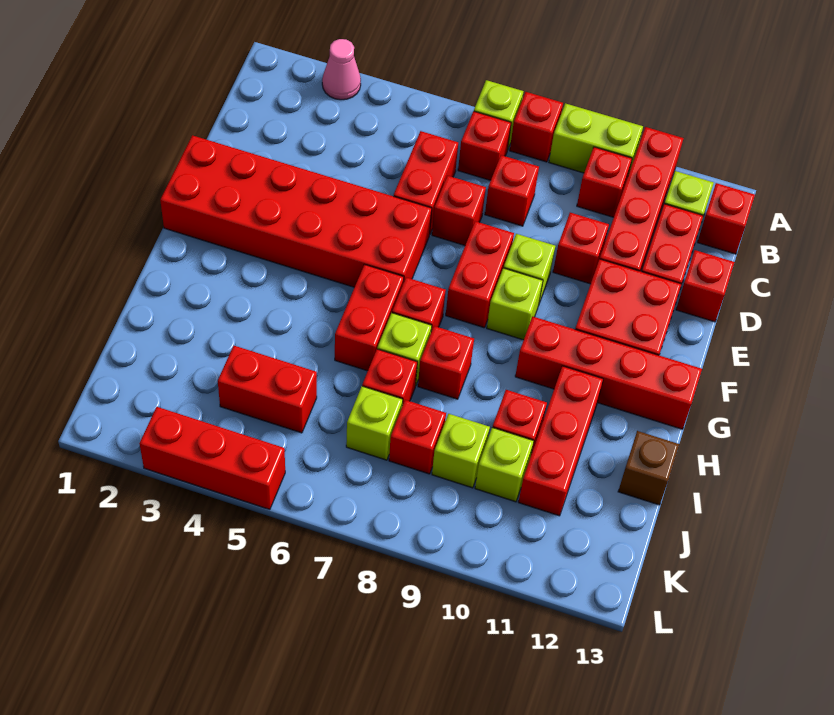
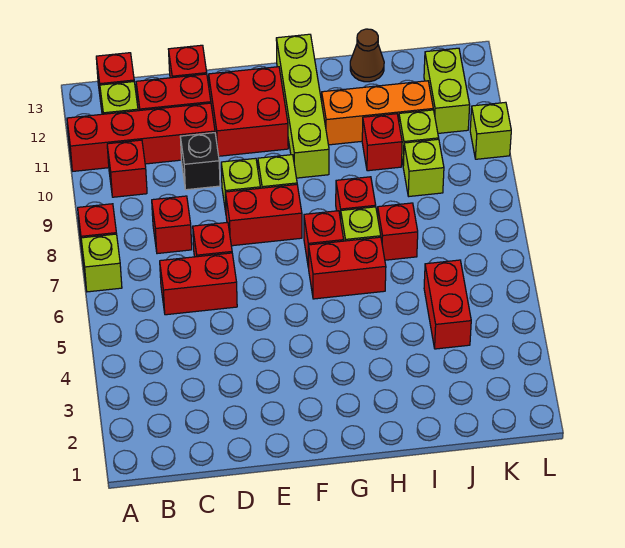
pink 1x1 cone [322,39,361,100] -> none
lime 1x2 brick [549,103,643,173] -> lime 1x2 brick moved to [424,48,470,133]
red 1x1 brick [458,111,511,180] -> none
red 1x1 brick [553,213,609,284] -> black 1x1 brick [180,133,220,190]
red 2x6 brick [160,135,432,287] -> none
red 1x4 brick [515,316,702,429] -> lime 1x4 brick [276,34,329,178]
red 1x3 brick [518,366,603,516] -> orange 1x3 brick [322,81,433,145]
brown 1x1 brick [618,431,679,505] -> brown 1x1 cone [350,29,384,82]
lime 1x1 brick [346,386,403,460] -> lime 1x1 brick moved to [470,102,511,159]
red 1x1 brick [389,400,446,474] -> none
red 1x3 brick [139,407,285,509] -> none

